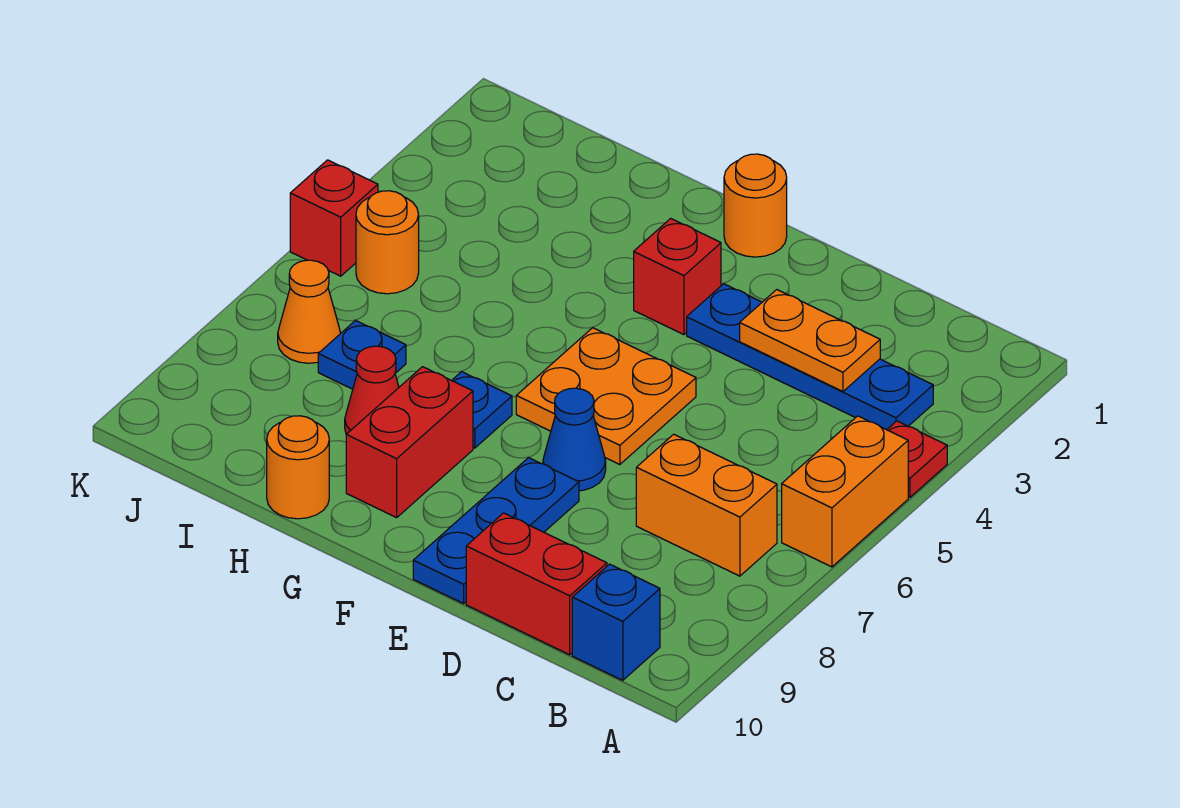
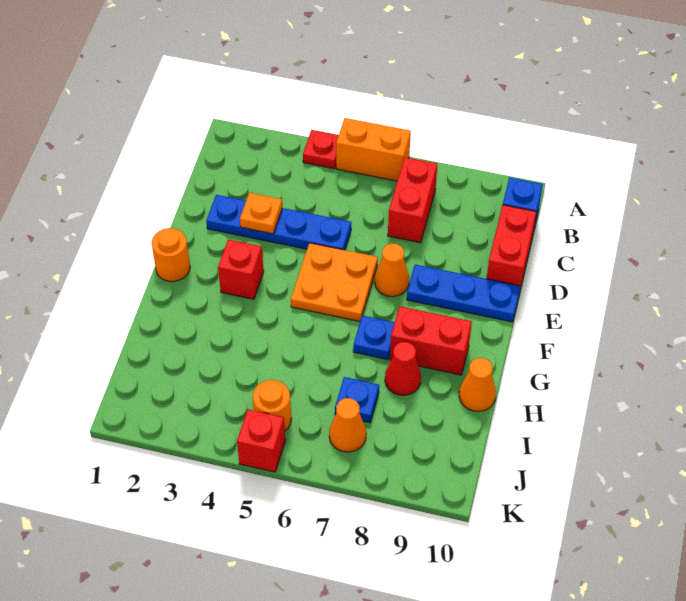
blue 1x4 plate [687,284,933,430] -> blue 1x4 plate turned to [206,195,351,250]
orange 1x2 brick [636,434,777,576] -> red 1x2 brick [388,157,438,243]
orange 1x2 plate [740,290,880,391] -> orange 1x1 plate [240,193,282,234]
blue 1x1 cone [543,388,606,491] -> orange 1x1 cone [375,244,409,297]
orange 1x1 round brick [267,416,329,519] -> orange 1x1 cone [459,358,496,411]

